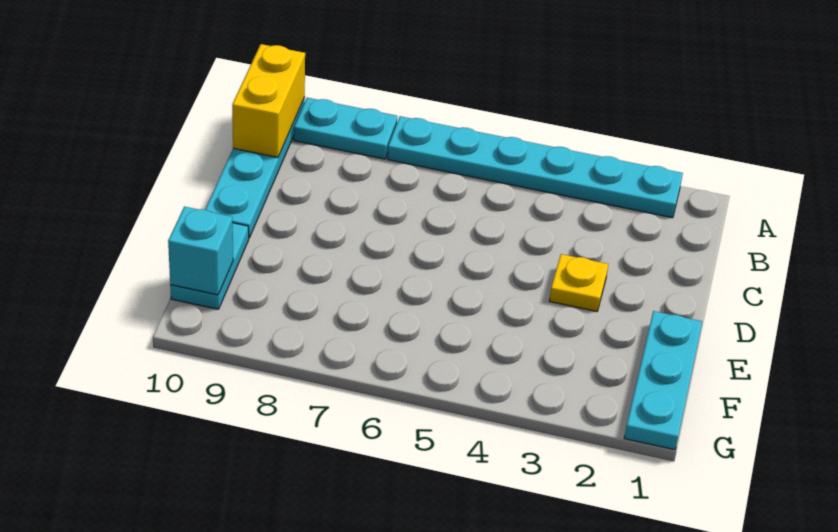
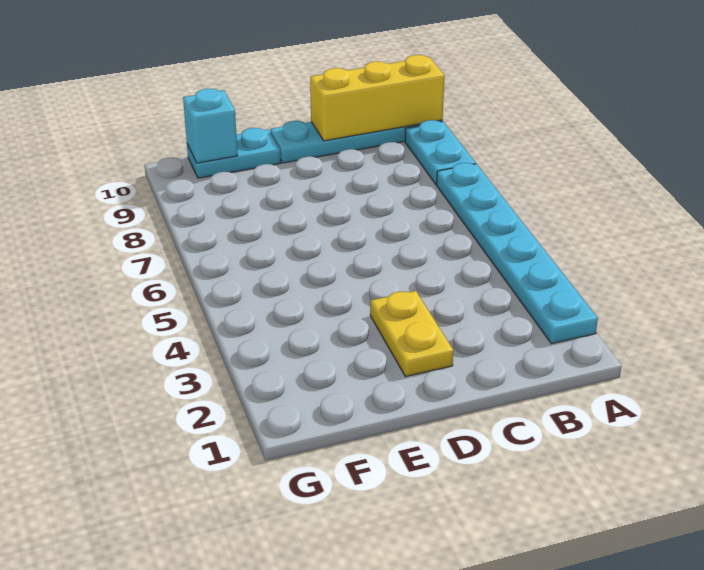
yellow 1x2 brick [232,44,305,157] -> yellow 1x3 brick [310,55,445,141]
yellow 1x1 plate [549,254,608,312] -> yellow 1x2 plate [370,291,453,377]
cyan 1x3 plate [624,311,702,450] -> none

